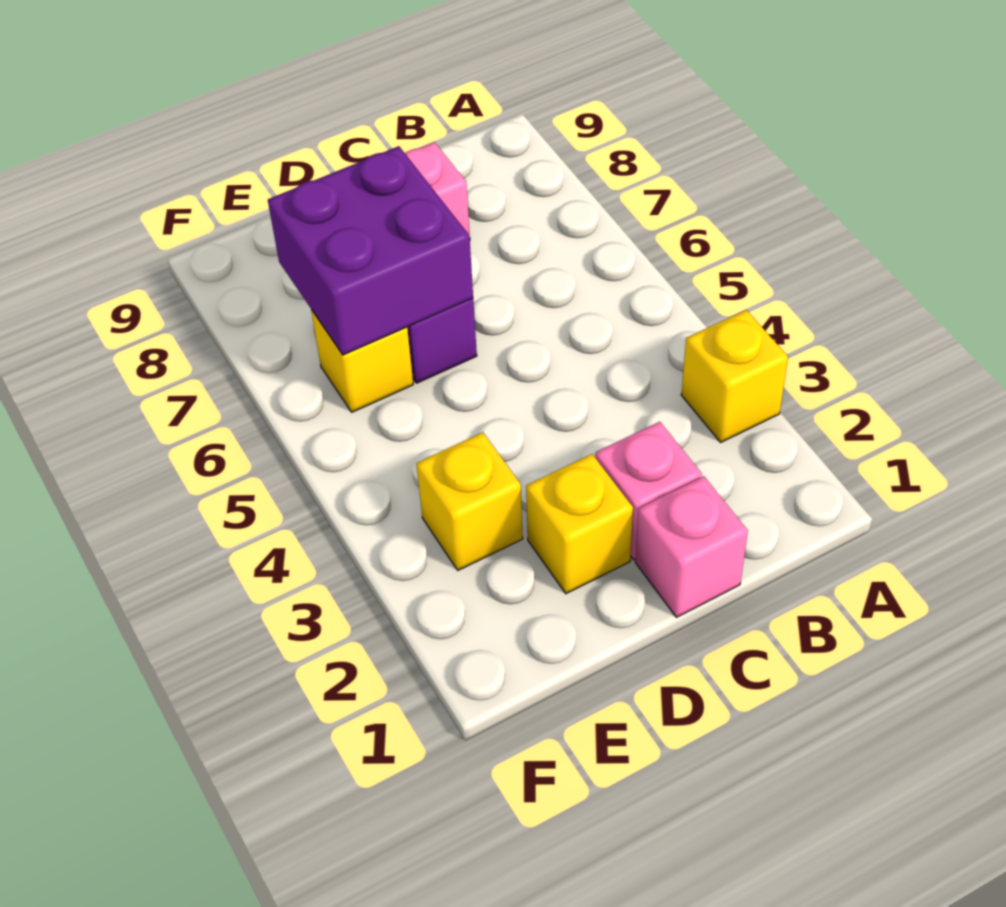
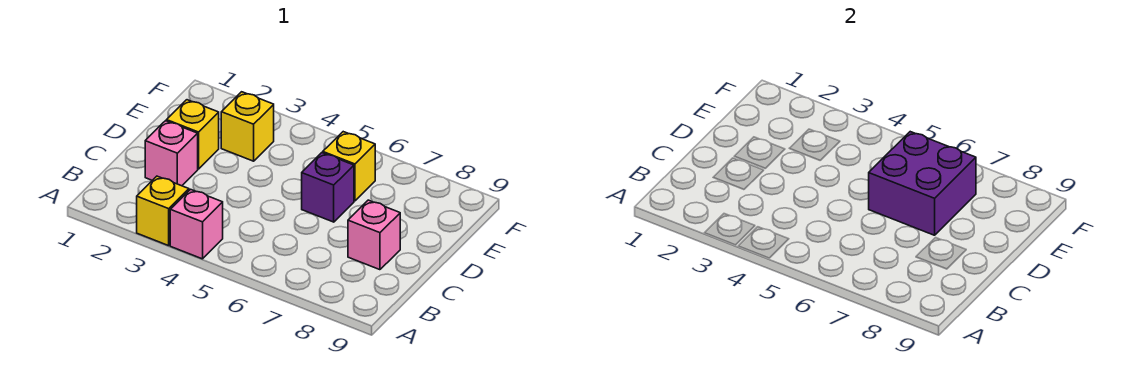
pink 1x1 brick [635,476,748,617] -> pink 1x1 brick moved to [170,189,223,259]

